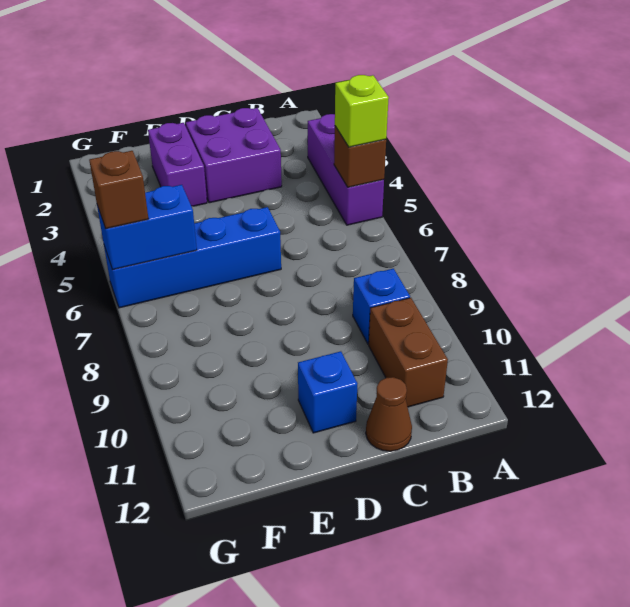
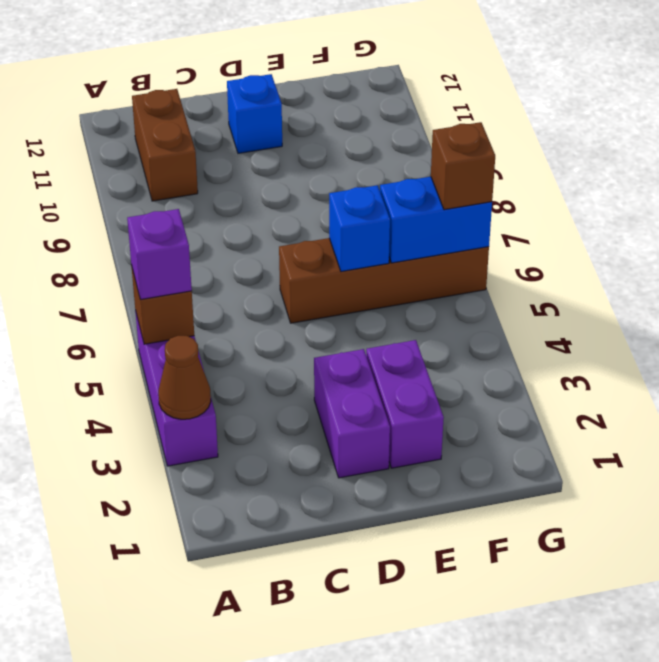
lime 1x1 brick [335,75,389,147] -> purple 1x1 brick [127,209,192,300]
blue 1x1 brick [353,269,410,344] -> blue 1x1 brick moved to [329,185,390,272]
purple 2x2 brick [186,108,282,203] -> purple 1x2 brick [314,349,390,478]
brown 1x1 cone [366,377,412,451] -> brown 1x1 cone moved to [158,336,211,419]
blue 1x4 brick [104,207,281,308] -> brown 1x4 brick [279,238,489,323]

